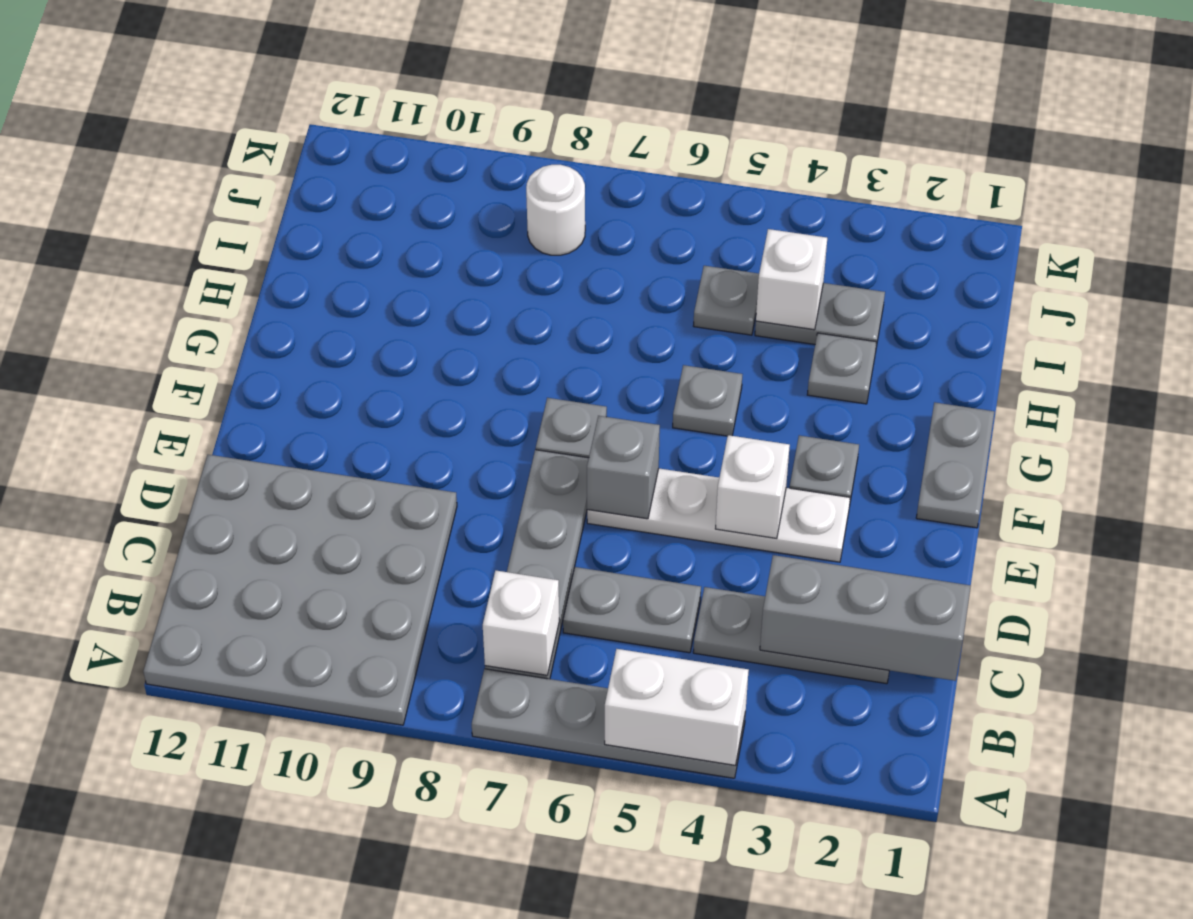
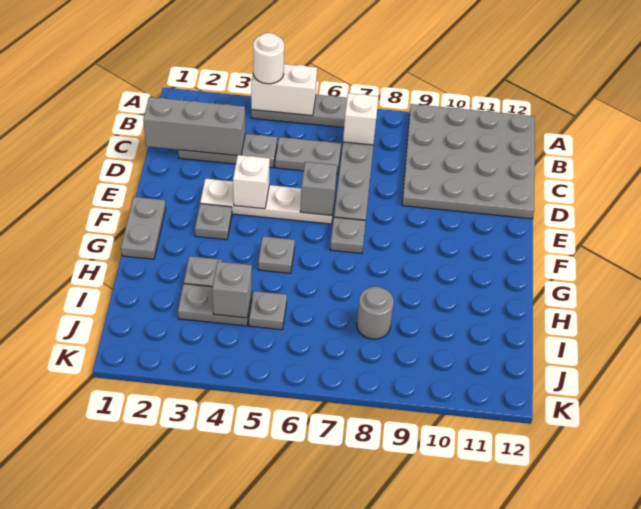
white 1x1 brick [756,229,827,330] -> grey 1x1 brick [212,261,252,318]
none -> grey 1x1 round brick [357,287,394,339]
white 1x1 round brick [526,165,585,255] -> white 1x1 round brick moved to [253,33,284,84]

